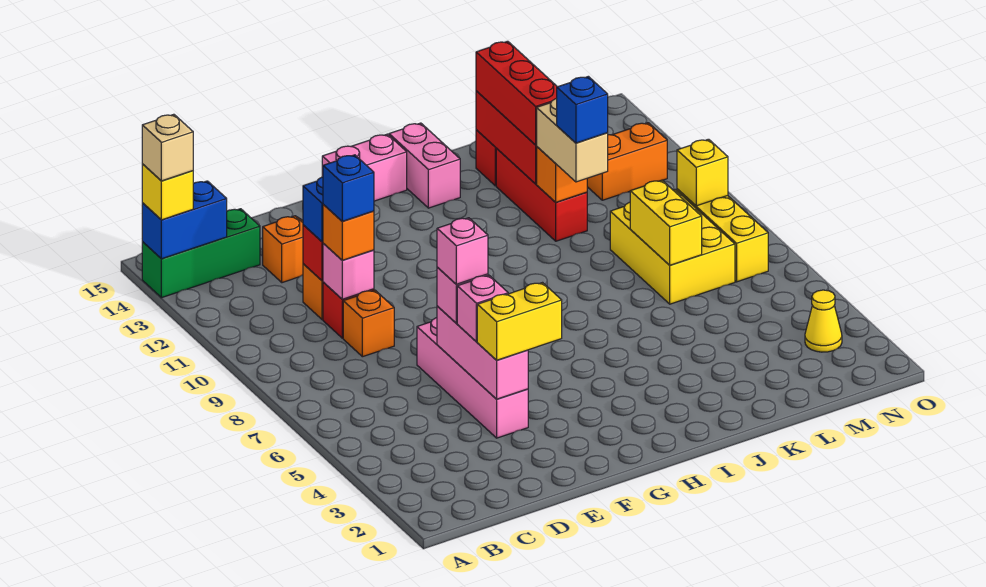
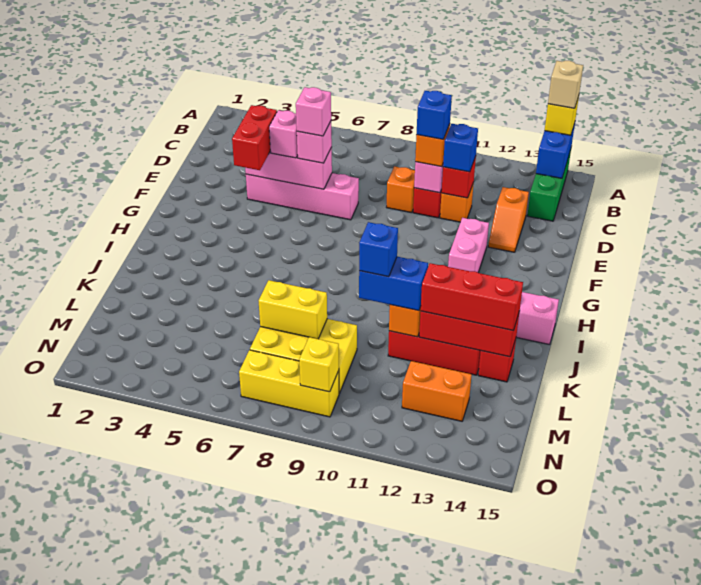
yellow 1x2 brick [477,283,562,360] -> red 1x2 brick [232,105,277,170]
pink 1x2 brick [322,134,407,201] -> pink 1x2 brick moved to [448,218,489,272]
tan 1x2 brick [537,98,608,182] -> blue 1x2 brick [359,257,428,311]
orange 1x2 brick [587,123,667,200] -> orange 1x2 brick turned to [402,361,472,421]
yellow 1x1 cone [805,290,842,352] -> none

